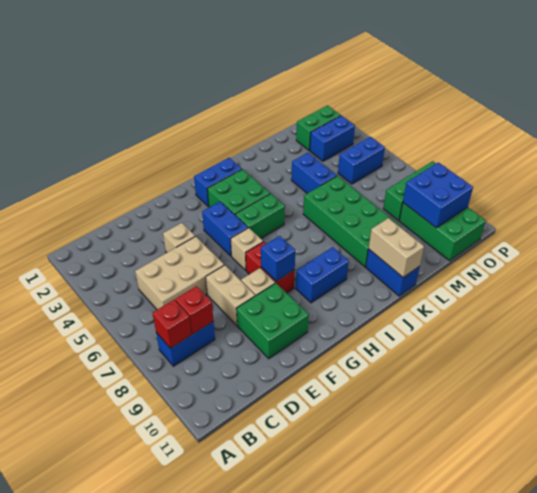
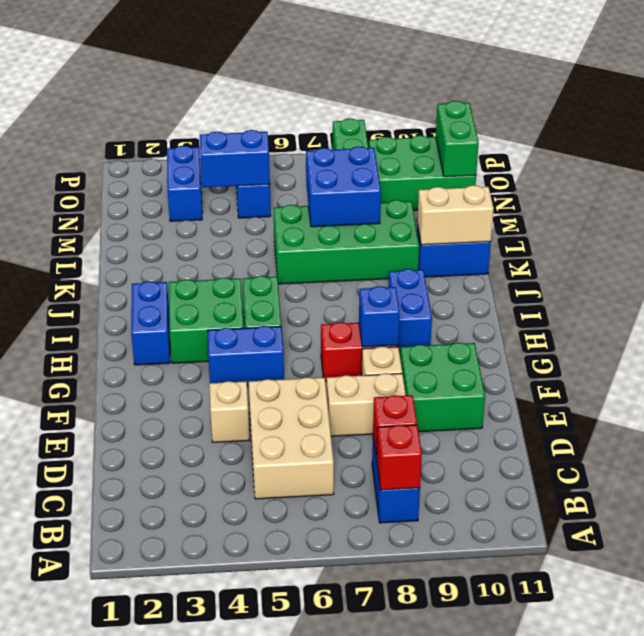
tan 1x1 brick [231,228,263,270] -> none
blue 1x2 brick [291,153,337,193] -> blue 1x2 brick moved to [200,130,270,187]
green 1x2 brick [296,105,341,150] -> green 1x2 brick moved to [436,101,479,177]
blue 2x2 brick [403,162,473,228] -> blue 2x2 brick moved to [306,146,381,227]

